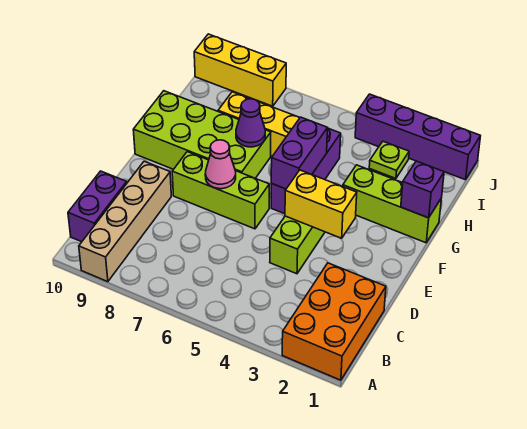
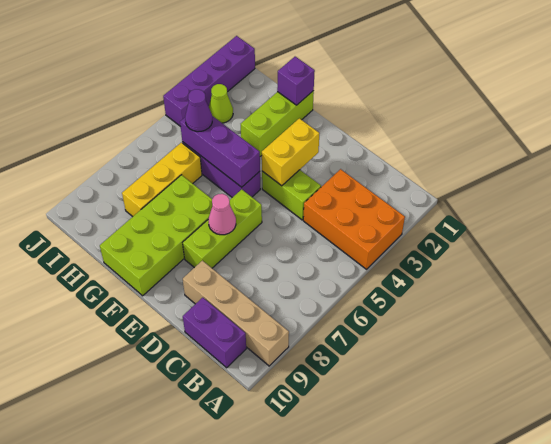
orange 2x3 brick [282,263,386,380] -> orange 2x3 brick moved to [303,169,405,269]
purple 1x2 brick [271,117,328,189] -> purple 1x3 brick [180,116,260,187]
purple 1x1 cone [236,99,265,147] -> purple 1x1 cone moved to [185,89,212,132]
lime 1x1 plate [369,141,409,178] -> lime 1x1 cone [209,84,233,123]
yellow 1x3 brick [194,34,286,106] -> none

